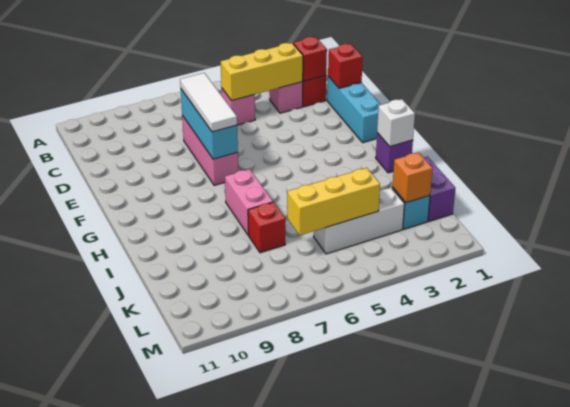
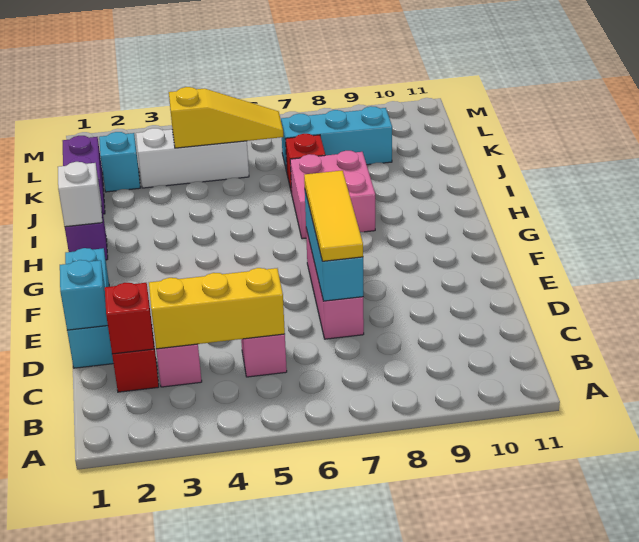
red 1x1 brick [328,44,363,88] -> cyan 1x1 brick [60,260,108,330]
white 1x3 tile [180,73,237,132] -> yellow 1x3 tile [304,171,363,261]
pink 1x2 brick [225,169,273,235] -> pink 2x2 brick [290,151,375,239]
orange 1x1 brick [392,152,433,203] -> none
yellow 1x3 brick [287,168,380,235] -> yellow 1x3 slope [169,87,283,148]
none -> cyan 1x3 brick [281,106,392,171]

